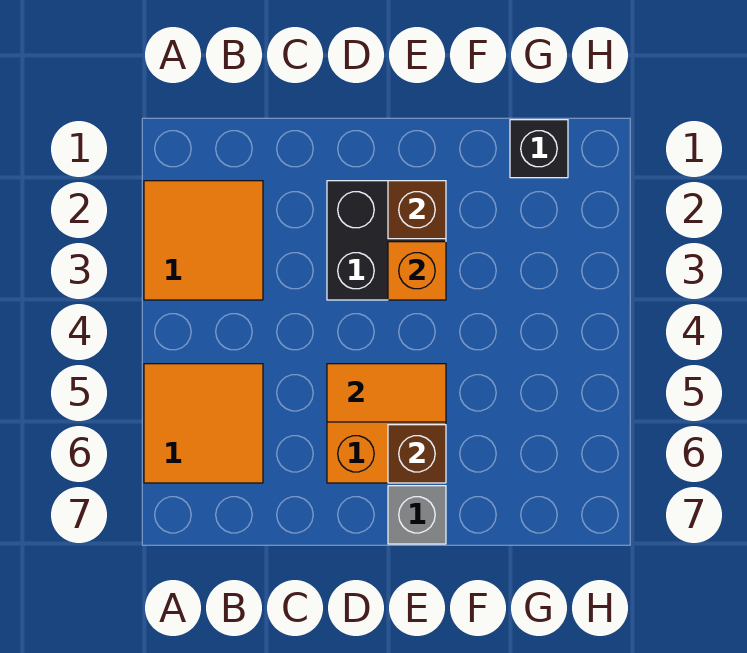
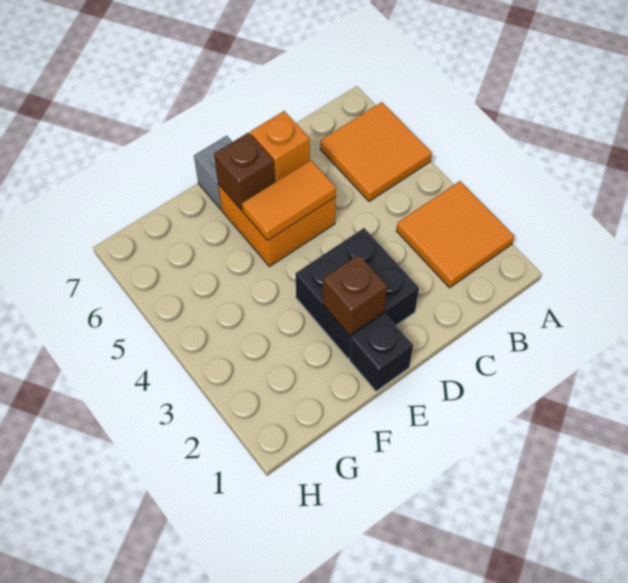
orange 1x1 brick [388,242,446,300] -> orange 1x1 brick moved to [250,111,310,182]
black 1x1 brick [510,120,568,178] -> black 1x1 brick moved to [350,314,413,391]

